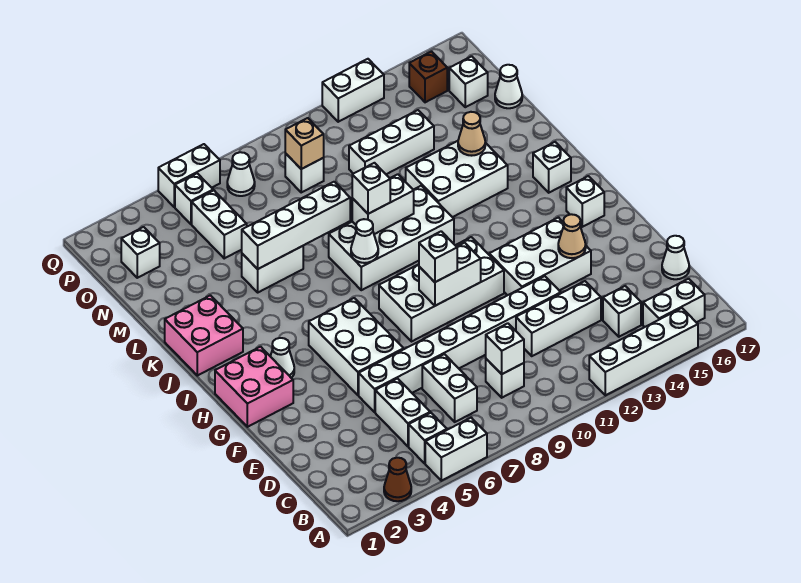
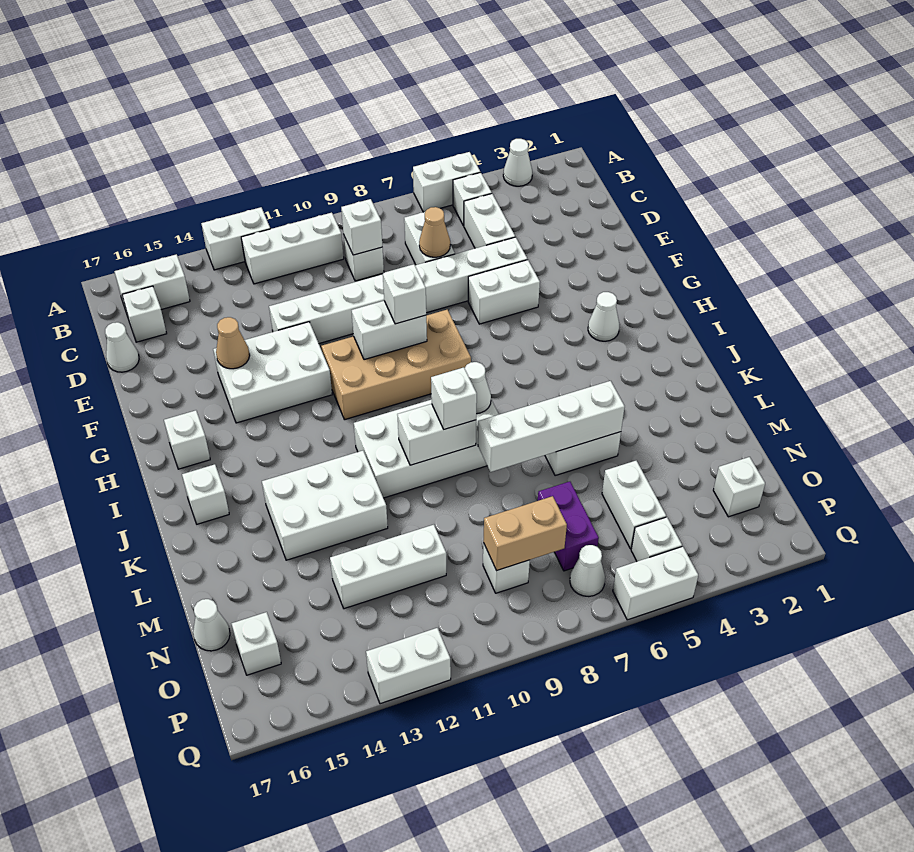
brown 1x1 cone [384,458,411,501] -> white 1x1 cone [503,139,532,186]
white 1x4 brick [589,308,698,395] -> white 1x2 brick [201,207,270,270]
white 1x1 brick [603,286,641,337] -> white 1x1 brick moved to [122,286,167,342]
white 1x3 brick [516,281,601,356] -> white 1x3 brick moved to [241,213,344,284]
white 2x3 brick [309,298,404,395] -> white 1x2 brick [468,260,540,324]
pink 2x2 brick [215,347,293,427] -> none
white 2x4 brick [379,237,504,342] -> tan 2x4 brick [321,310,471,420]
pink 2x2 brick [165,295,243,376] -> none
tan 1x1 cone [458,112,485,156] -> tan 1x1 cone moved to [419,207,450,257]
none -> purple 1x2 brick [538,482,599,571]
tan 1x1 brick [285,118,324,169] -> tan 1x2 brick [483,496,567,571]
brown 1x1 brick [409,52,447,102] -> none

